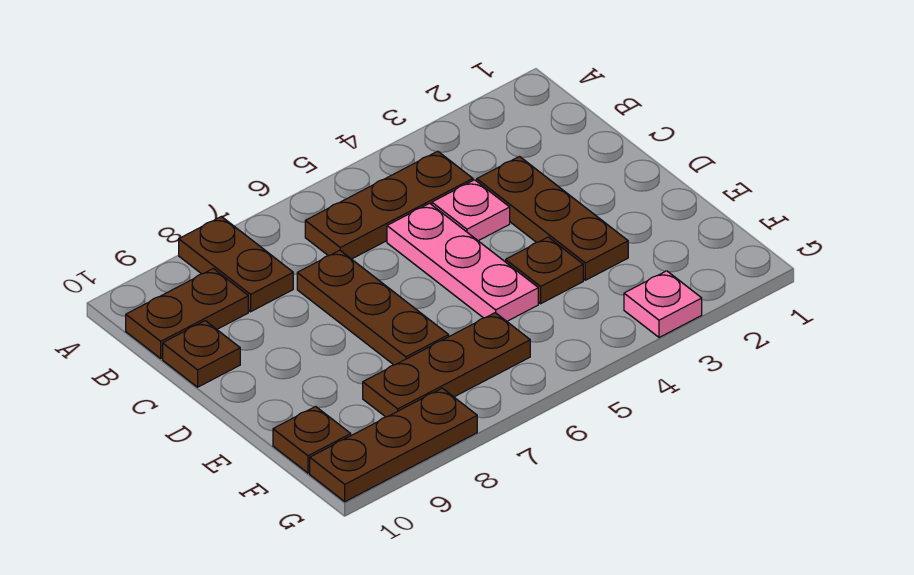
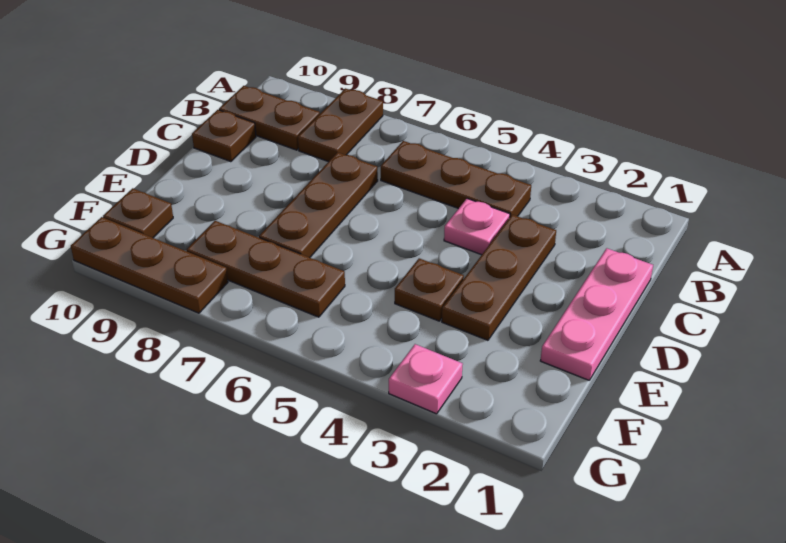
pink 1x3 plate [387,203,538,321] -> pink 1x3 plate moved to [540,248,653,380]

